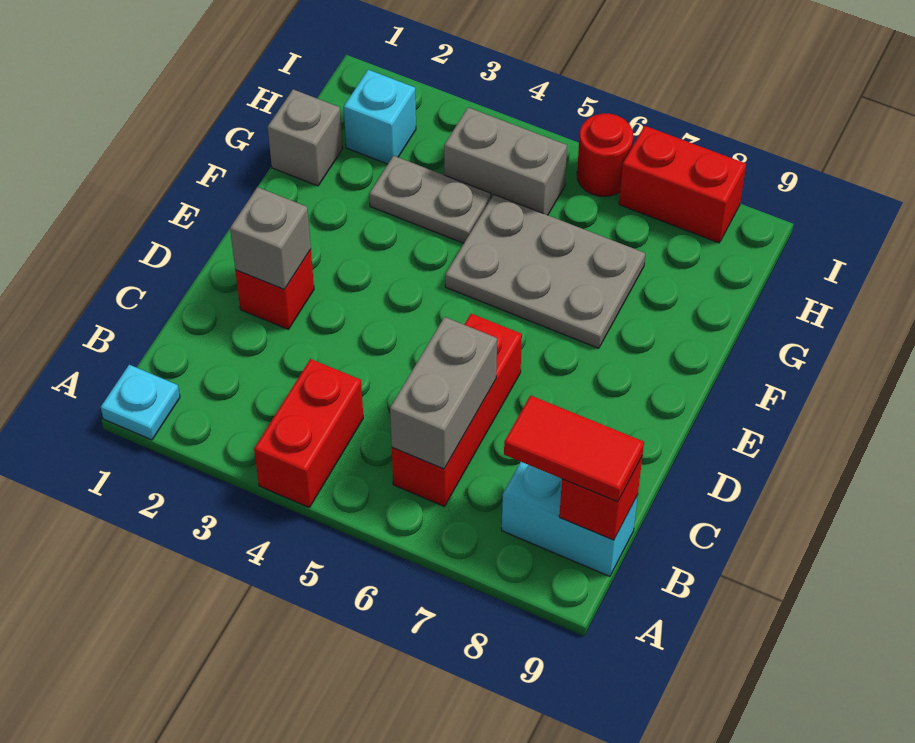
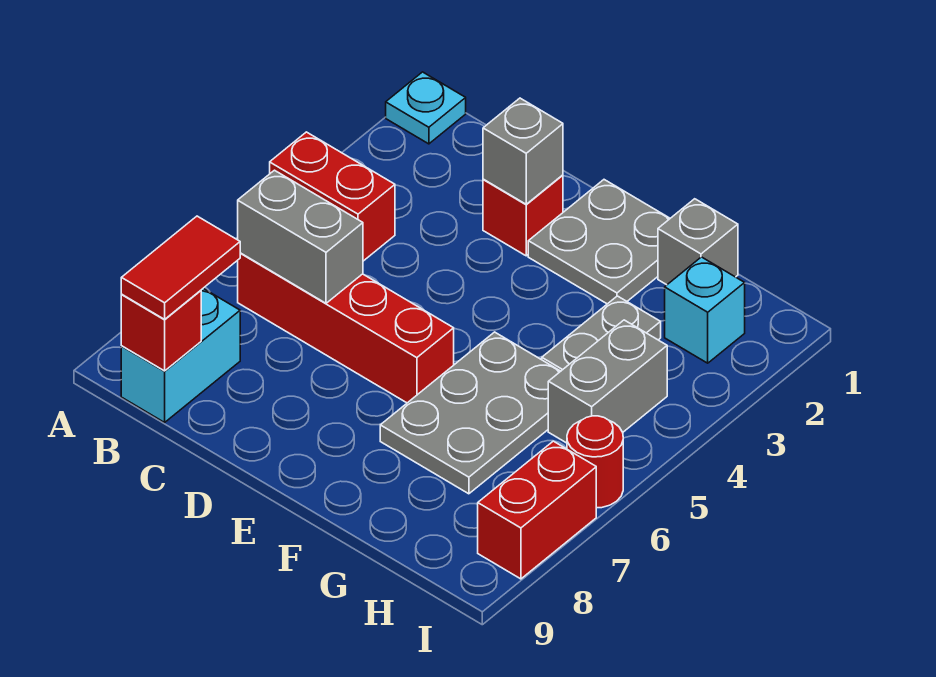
red 1x3 brick [392,314,522,506] -> red 1x4 brick [238,253,454,403]
none -> grey 2x2 plate [528,180,670,304]

